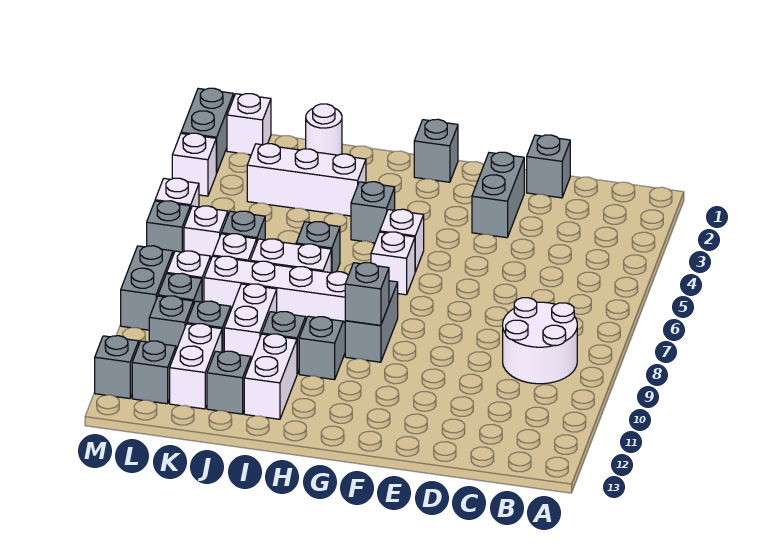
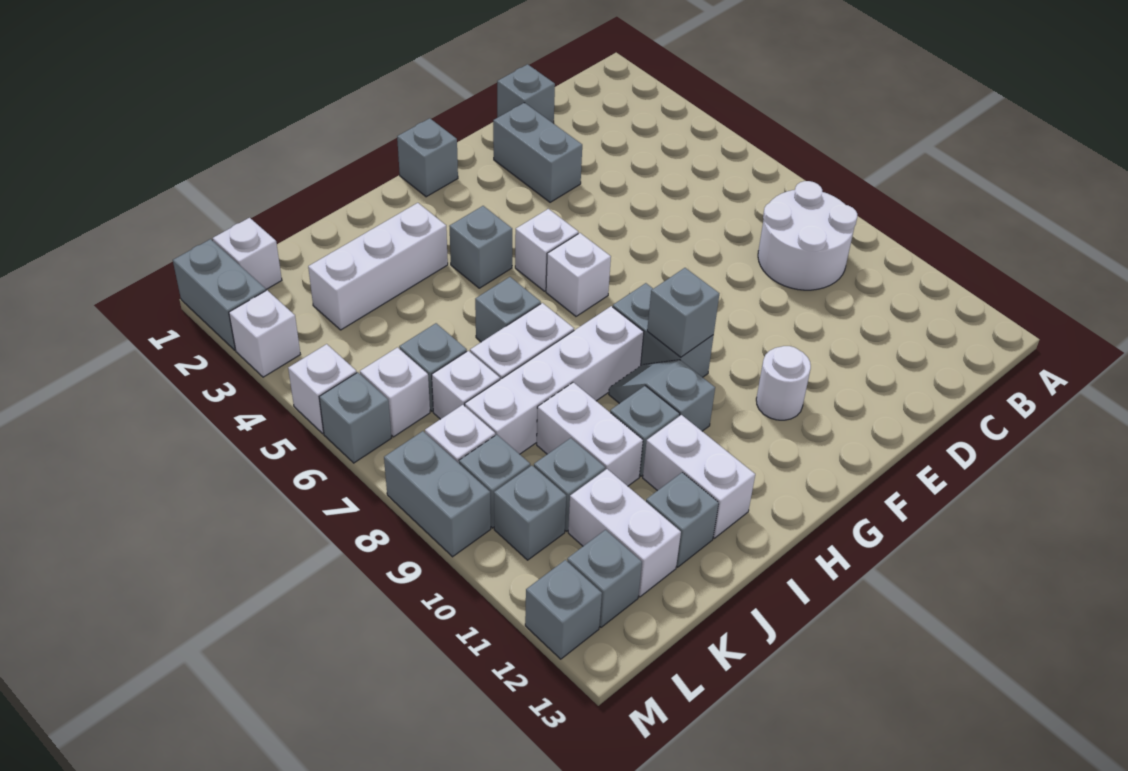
white 1x1 round brick [306,104,342,155] -> white 1x1 round brick moved to [756,346,811,420]

